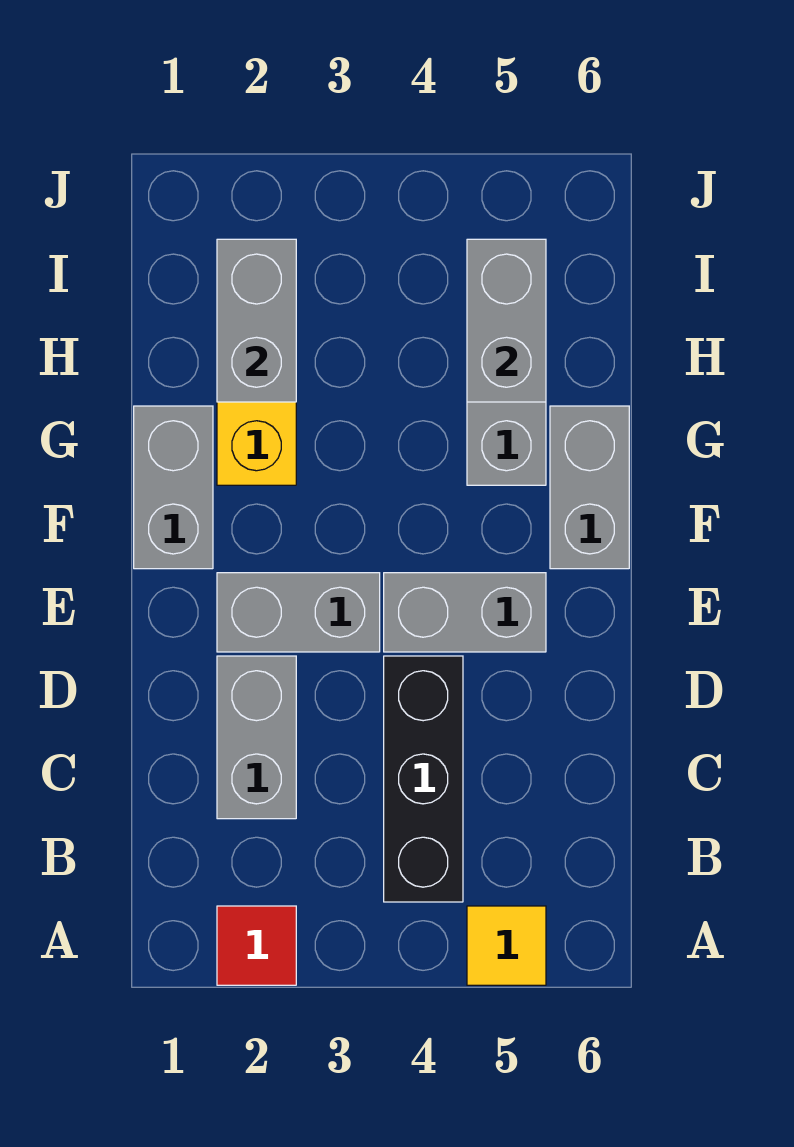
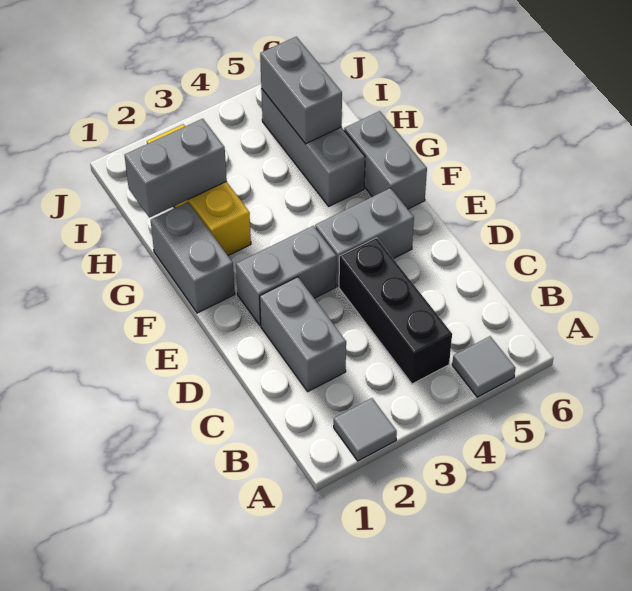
red 1x1 tile [217,906,296,985] -> grey 1x1 tile [334,398,397,461]
yellow 1x1 tile [467,906,546,985] -> grey 1x1 tile [452,336,515,397]
grey 1x2 brick [217,239,296,402] -> grey 1x2 brick turned to [125,119,227,218]

